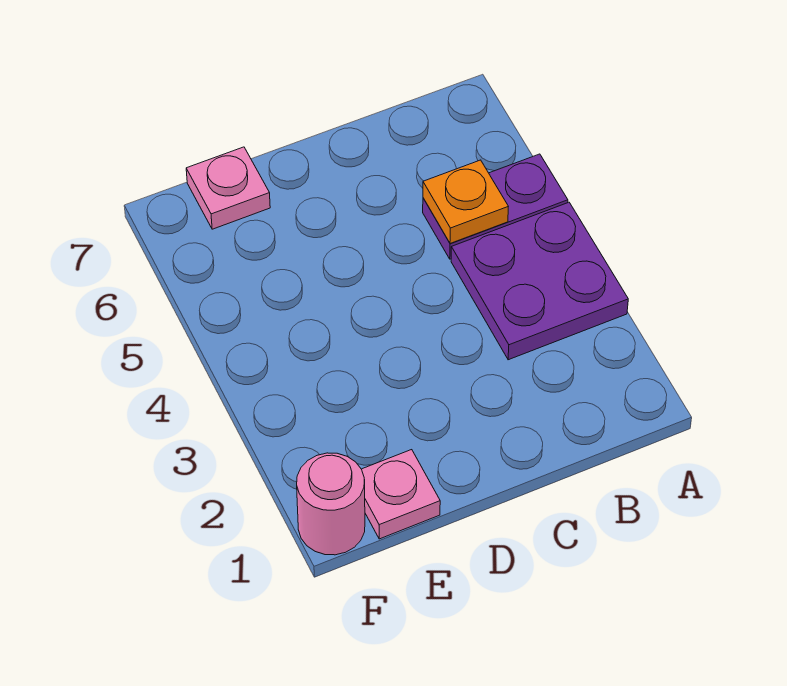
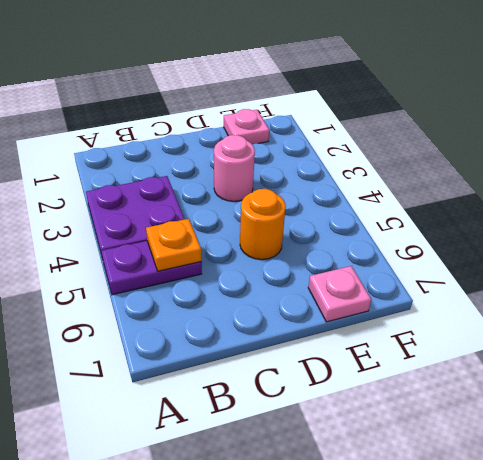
none -> orange 1x1 round brick [240,189,286,260]
pink 1x1 round brick [297,453,365,555] -> pink 1x1 round brick moved to [214,135,255,201]

